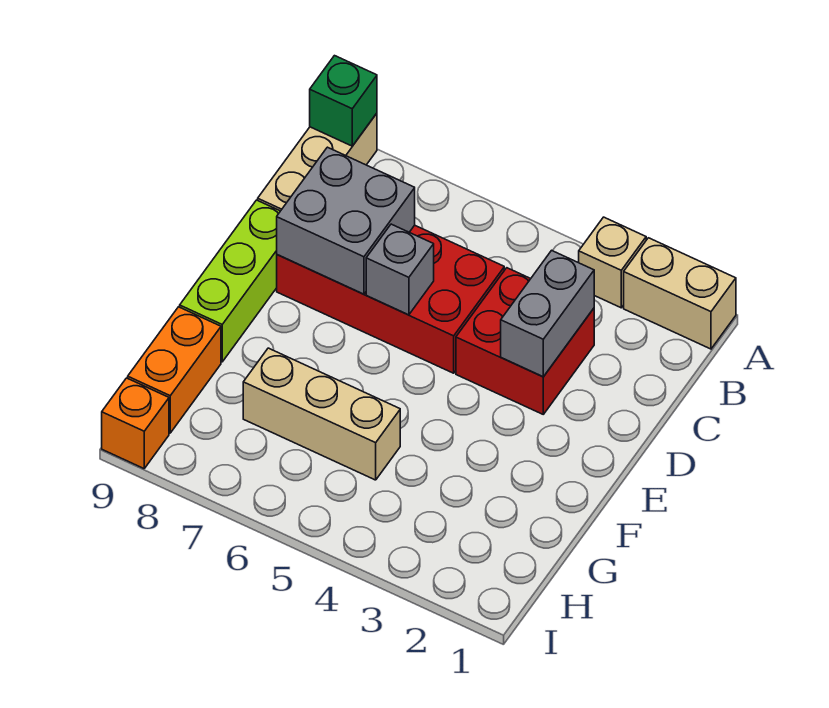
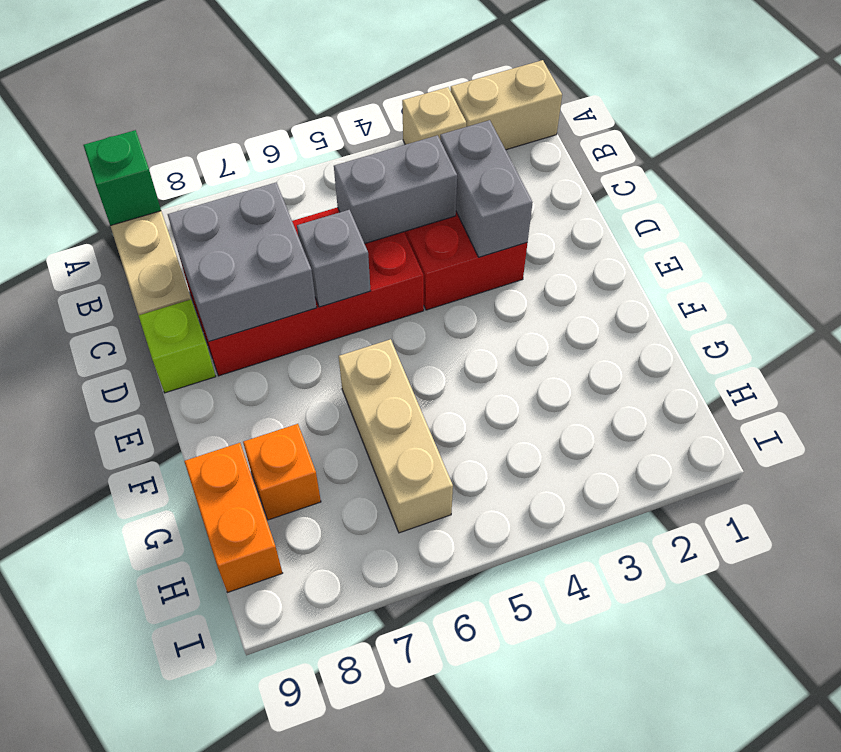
none -> grey 1x2 brick [334,135,457,244]
lime 1x3 brick [180,200,280,362] -> lime 1x1 brick [139,300,216,393]
tan 1x3 brick [243,348,400,480] -> tan 1x3 brick turned to [339,339,453,533]
orange 1x1 brick [102,378,169,469] -> orange 1x1 brick moved to [243,424,321,520]

